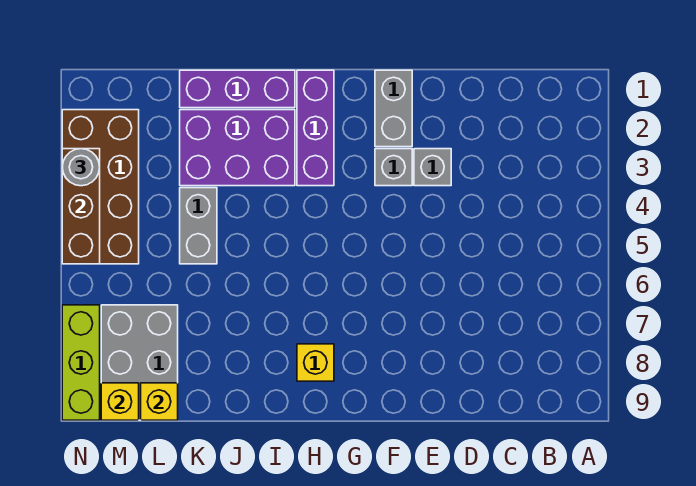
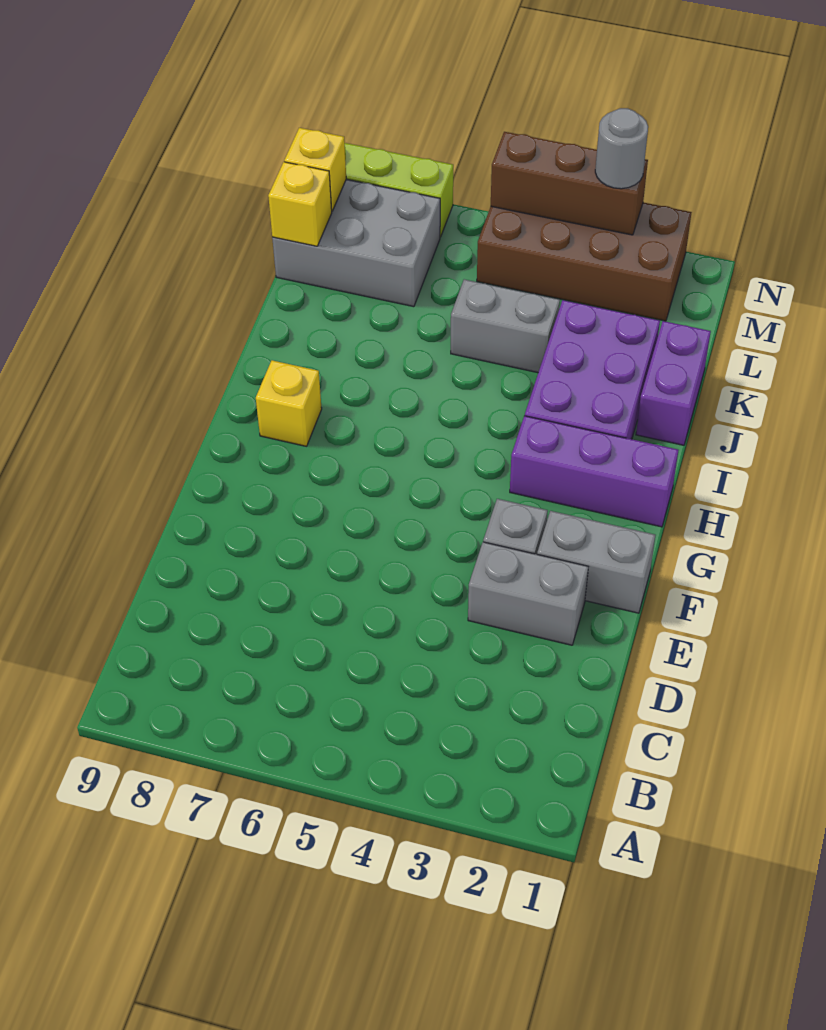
grey 1x1 brick [414,149,451,186] -> grey 1x2 brick [468,542,588,645]
purple 1x3 brick [180,70,295,108] -> purple 1x2 brick [636,321,711,445]

